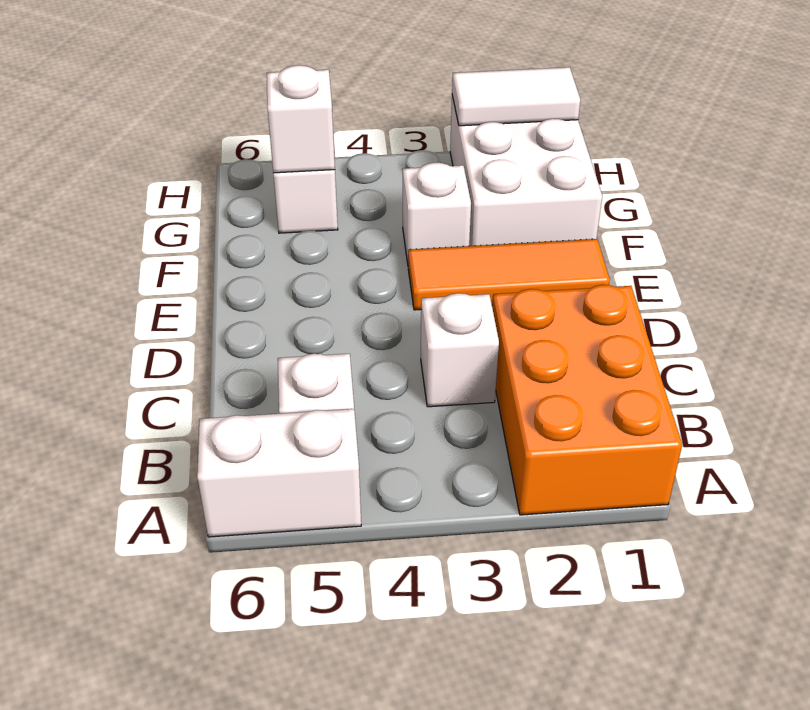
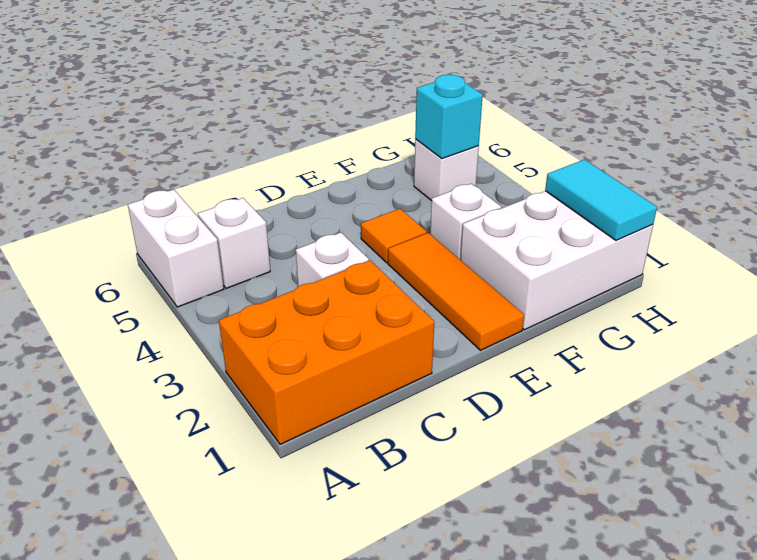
none -> orange 1x1 tile [361,209,427,263]
white 1x1 brick [267,65,335,173] -> cyan 1x1 brick [415,75,483,159]
white 1x2 tile [452,67,580,126] -> cyan 1x2 tile [545,160,657,240]

